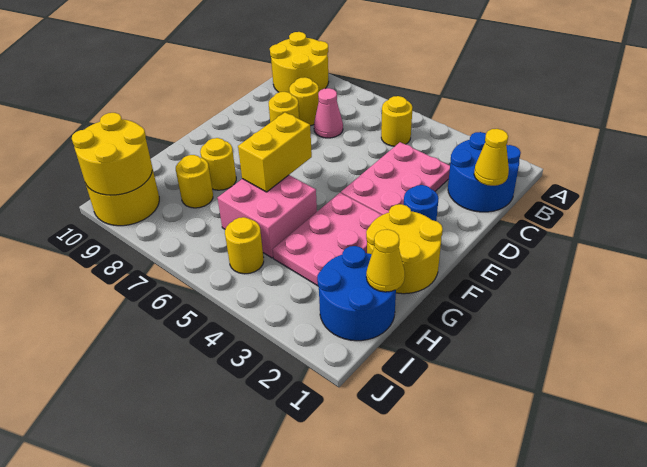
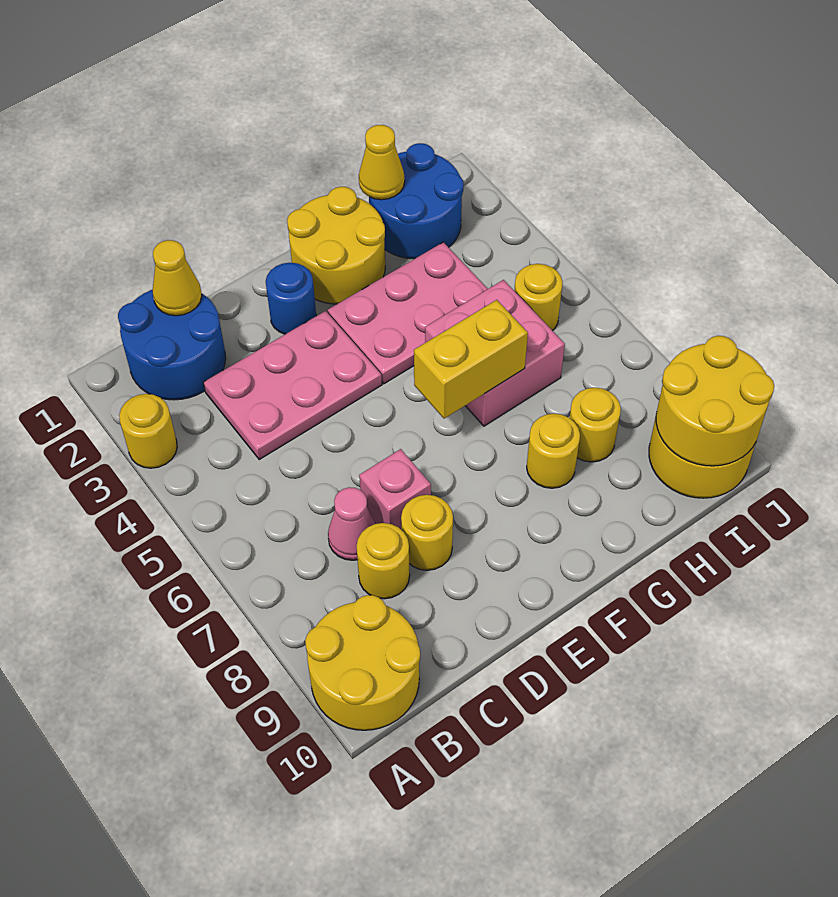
yellow 1x1 round brick [381,96,413,146] -> yellow 1x1 round brick moved to [119,394,177,468]
none -> pink 1x1 brick [359,449,431,529]

